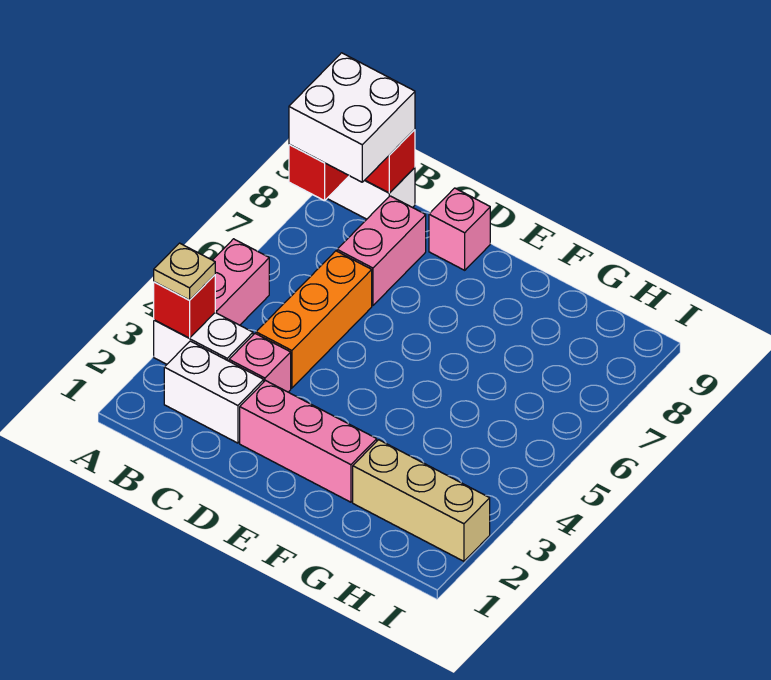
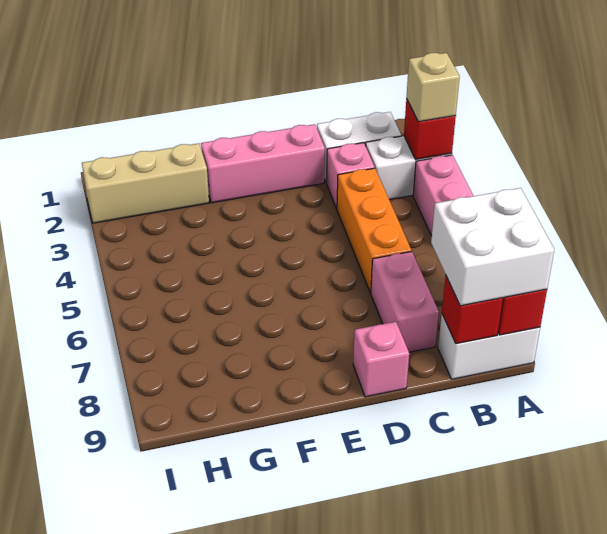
tan 1x1 plate [154,243,215,300] -> tan 1x1 brick [406,53,460,122]

